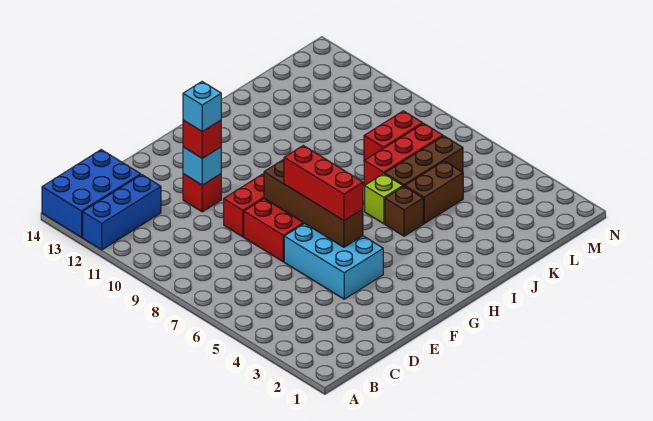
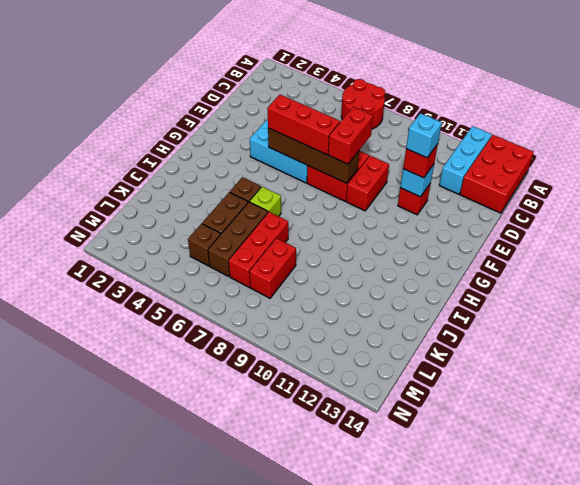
none -> red 2x2 round brick [341,79,385,129]
blue 1x3 brick [83,175,161,250] -> cyan 1x3 brick [439,126,492,194]
blue 2x3 brick [42,150,141,237] -> red 2x3 brick [460,135,534,213]
none -> red 1x2 brick [328,107,373,164]
none -> brown 1x1 brick [188,224,221,266]

